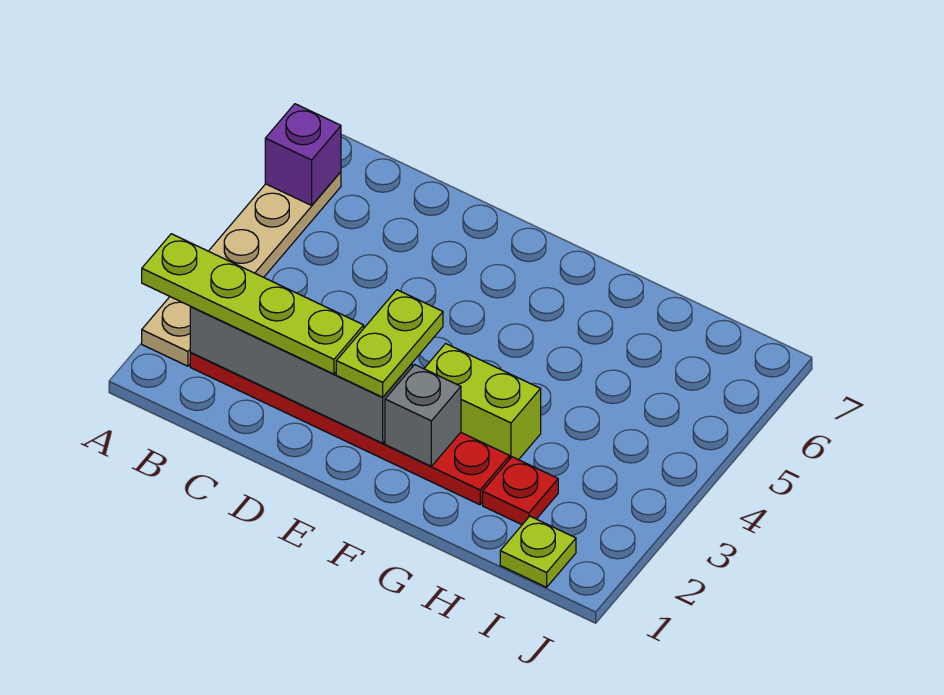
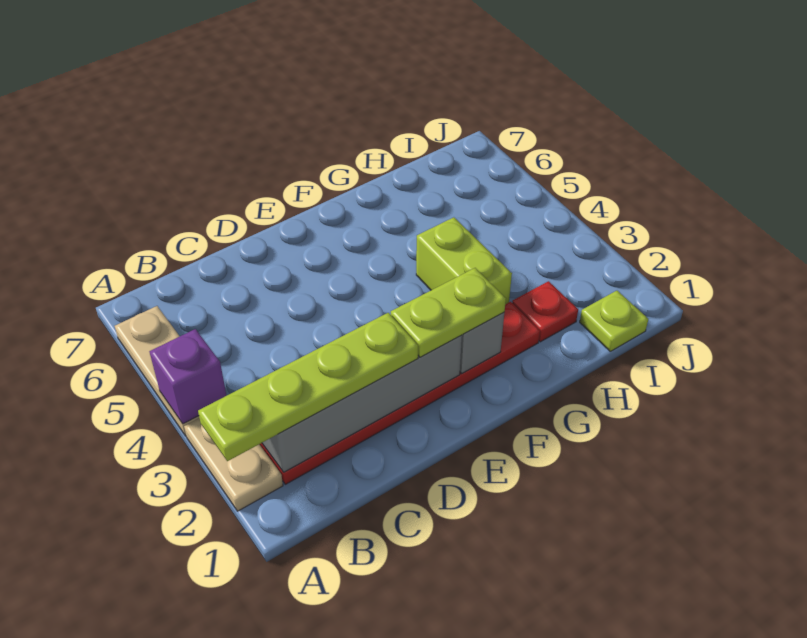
purple 1x1 brick [265,104,341,205] -> purple 1x1 brick moved to [149,329,227,424]
lime 1x2 plate [336,290,443,397] -> lime 1x2 plate turned to [391,268,506,357]
lime 1x2 brick [424,344,541,460] -> lime 1x2 brick turned to [416,217,512,304]

